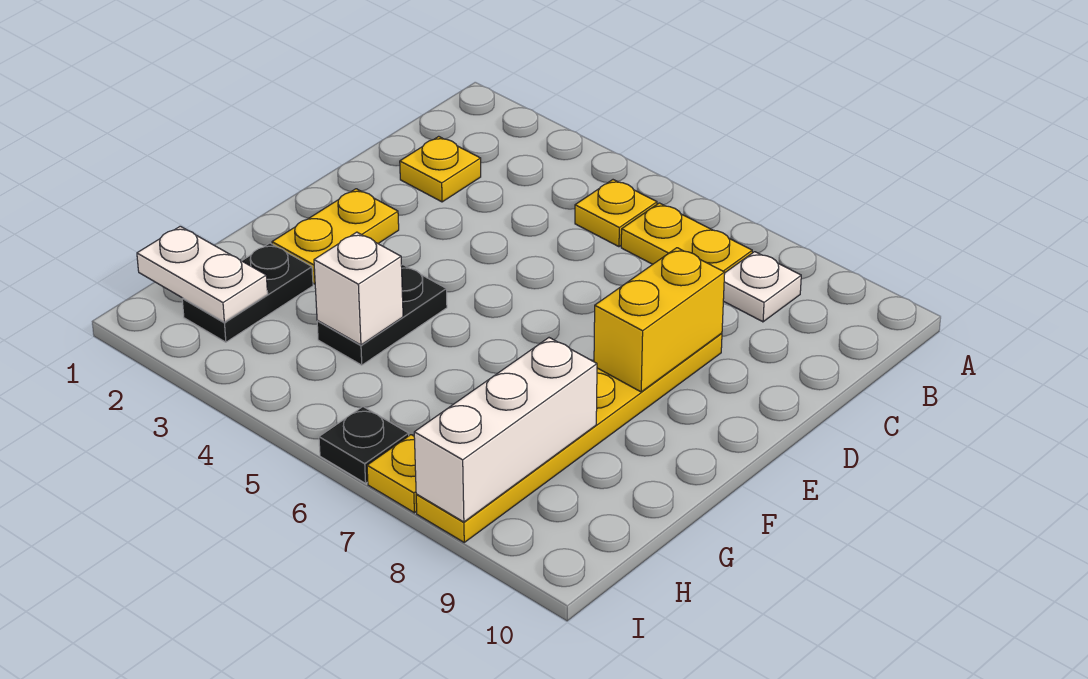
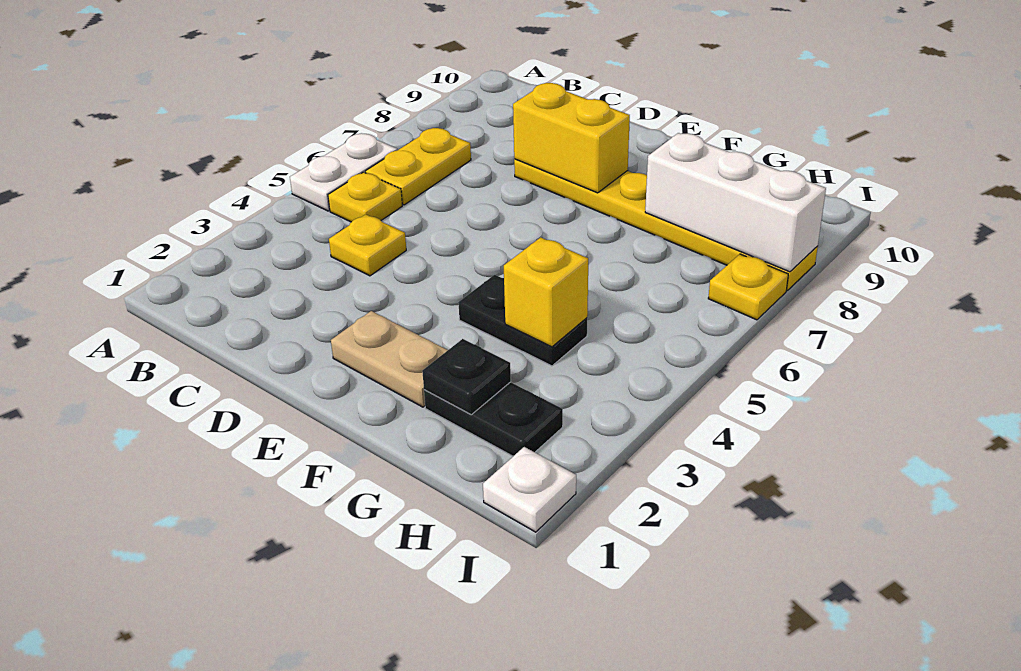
white 1x1 plate [723,252,801,322] -> white 1x1 plate moved to [483,447,576,532]
yellow 1x1 plate [400,136,481,202] -> yellow 1x1 plate moved to [329,214,406,276]
yellow 1x2 plate [272,189,399,284] -> tan 1x2 plate [331,311,448,407]
white 1x1 brick [314,232,403,345] -> yellow 1x1 brick [504,237,588,347]
white 1x2 plate [137,226,268,322] -> white 1x2 plate moved to [290,133,397,211]
black 1x1 plate [319,407,409,483] -> black 1x1 plate moved to [422,339,511,415]

